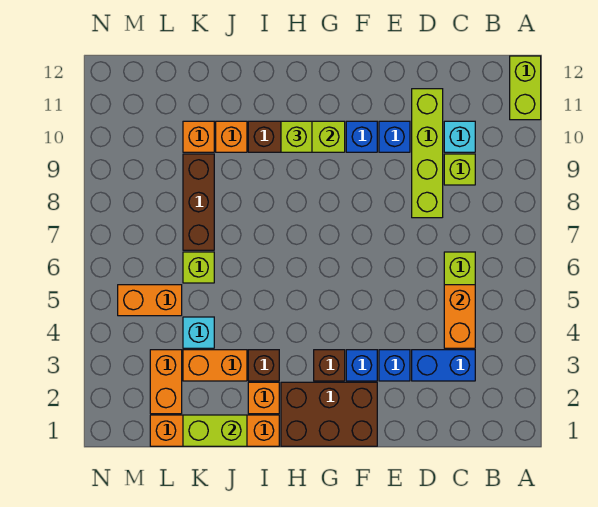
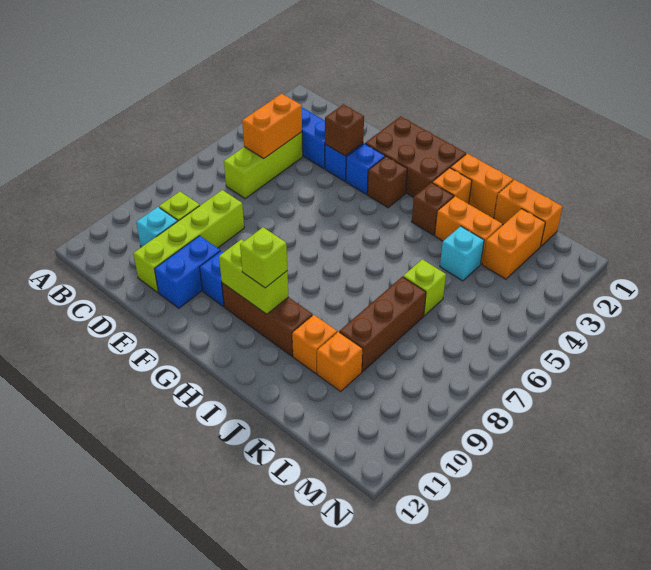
lime 1x2 brick [510,56,541,120] -> none
none -> brown 1x1 brick [325,104,364,156]
blue 1x1 brick [379,121,410,152] -> blue 1x2 brick [155,236,220,308]
lime 1x2 brick [183,415,247,446] -> none
orange 1x2 brick [118,285,182,316] -> none

